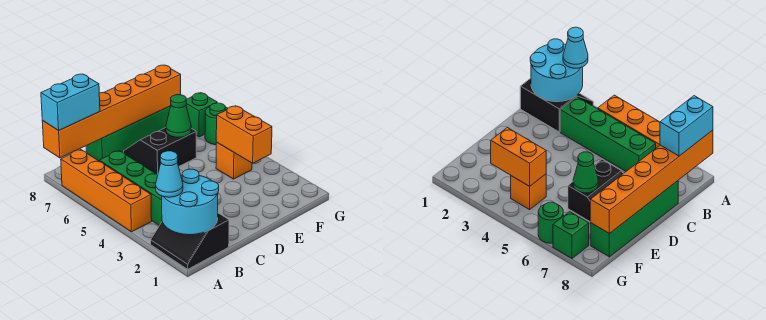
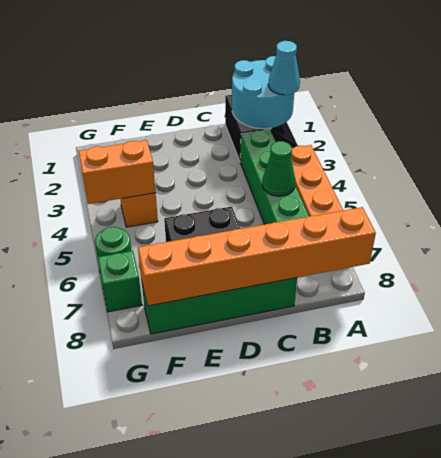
cyan 1x2 brick [41,74,100,131] -> none
green 1x1 cone [166,95,191,137] -> green 1x1 cone moved to [262,141,295,196]
orange 1x2 brick [216,106,272,163] -> orange 1x2 brick turned to [78,140,156,204]

